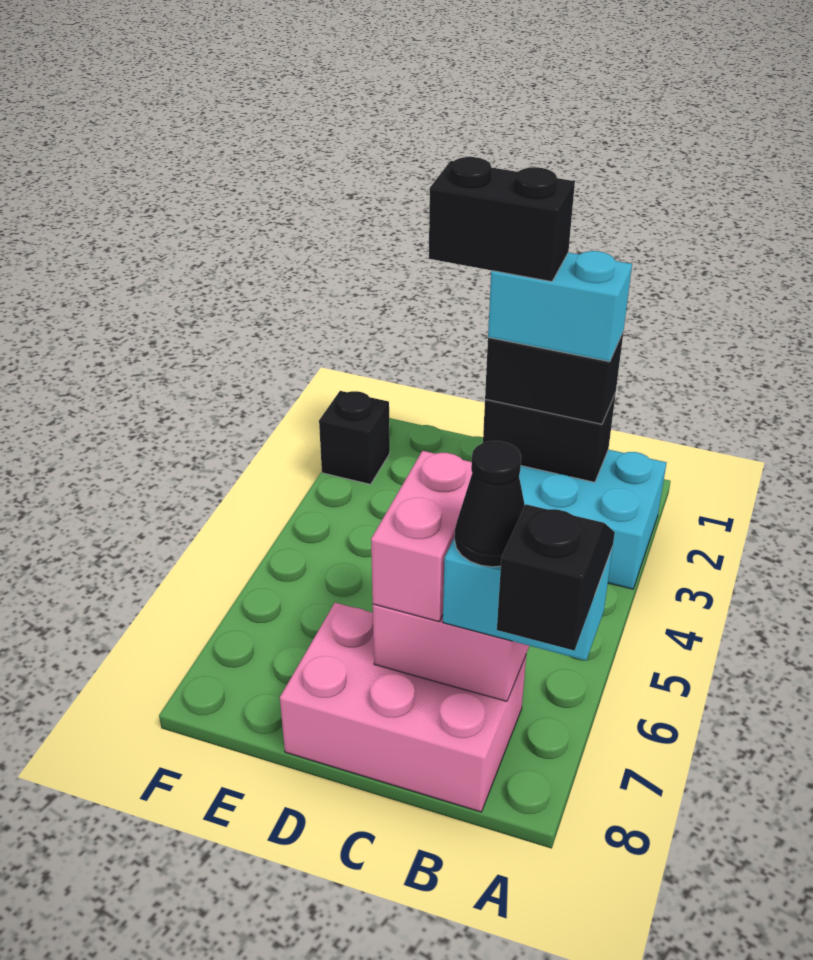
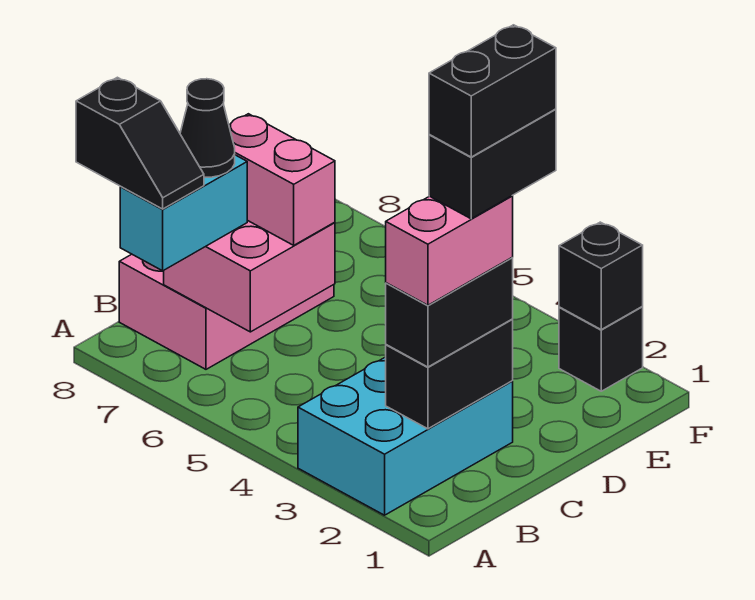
cyan 1x2 brick [488,251,632,362] -> pink 1x2 brick [386,196,513,305]
none -> black 1x2 brick [429,25,556,157]
none -> black 1x1 brick [559,222,643,329]

